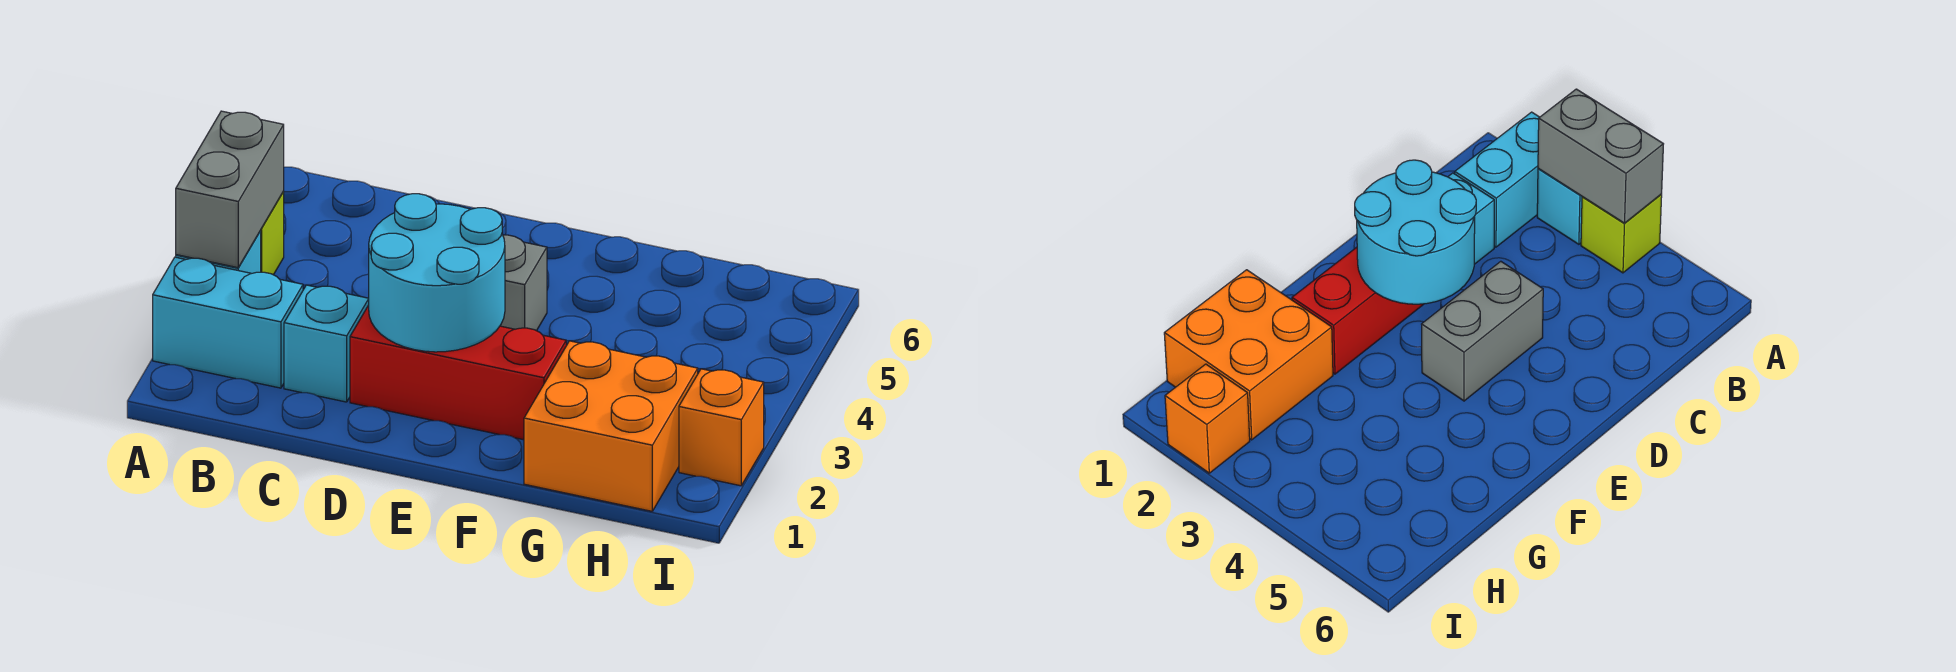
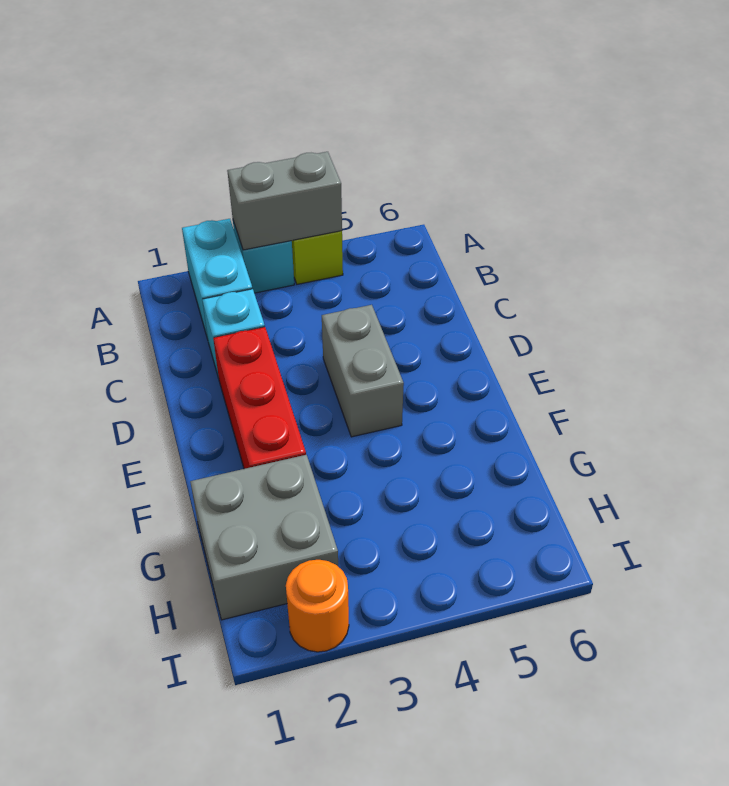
cyan 2x2 round brick [369,194,505,352] -> none
orange 2x2 brick [524,341,698,511] -> grey 2x2 brick [190,455,338,620]
orange 1x1 brick [679,369,764,486] -> orange 1x1 round brick [286,560,349,652]

